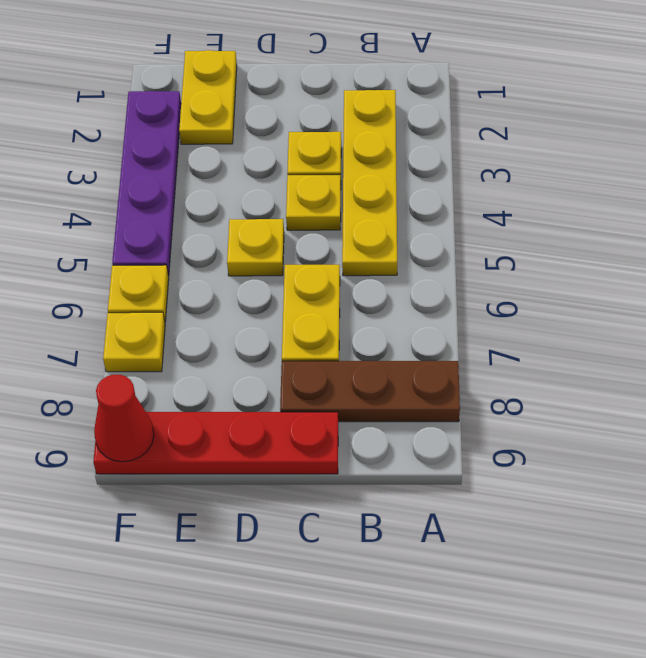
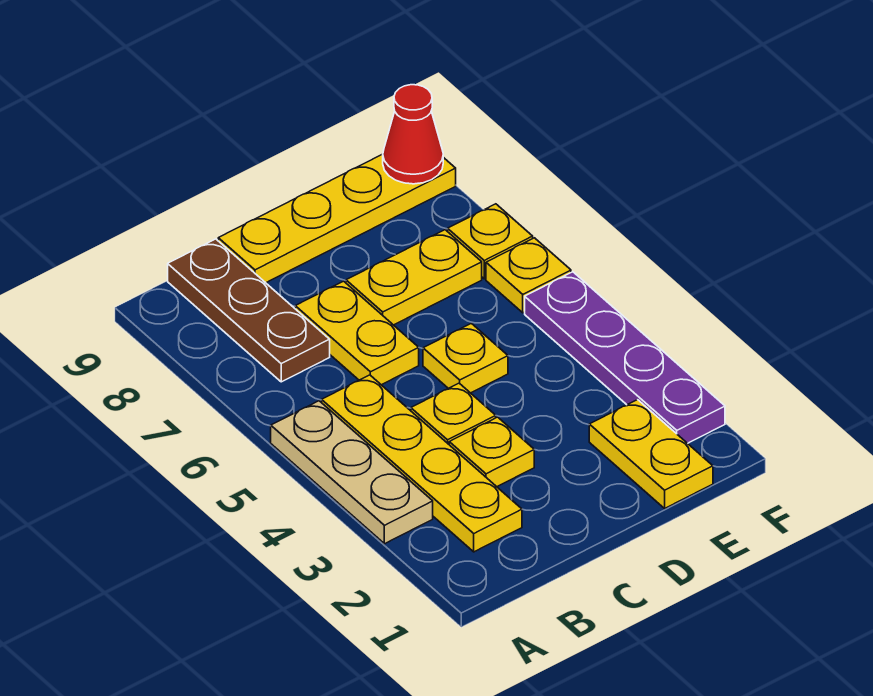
none -> tan 1x3 plate [271,401,433,544]
brown 1x3 plate [280,361,460,422] -> brown 1x3 plate turned to [168,239,330,382]
red 1x4 plate [93,412,338,474] -> yellow 1x4 plate [218,154,456,283]
none -> yellow 1x2 plate [346,230,482,325]

